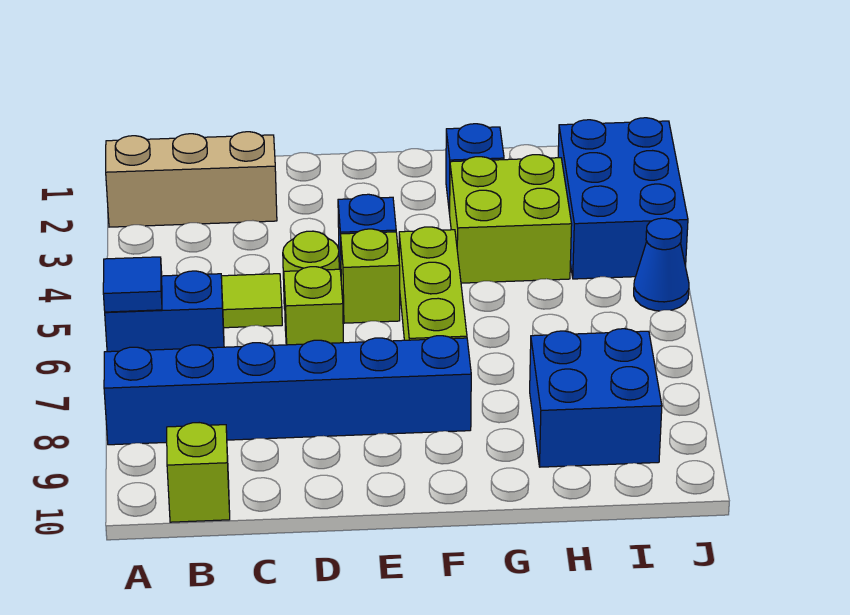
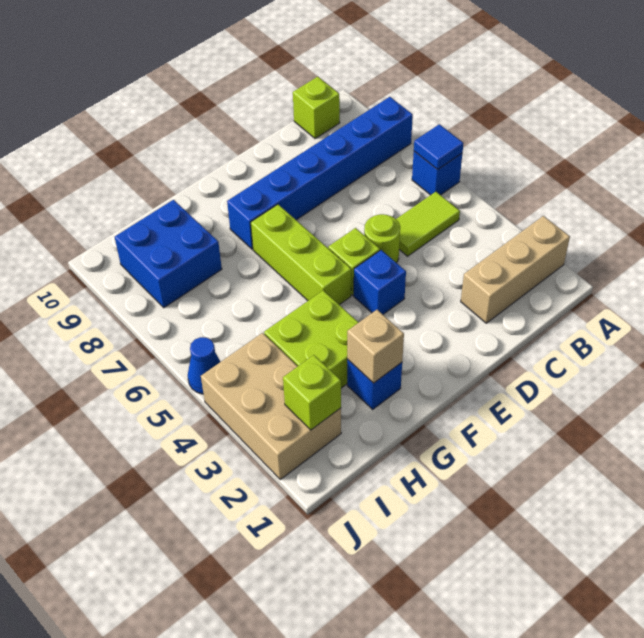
blue 1x2 brick [105,271,224,352] -> blue 1x1 brick [412,151,462,195]
lime 1x1 brick [284,267,343,345] -> lime 1x1 brick moved to [283,355,341,430]
none -> tan 1x1 brick [347,310,404,383]
blue 2x3 brick [558,118,688,279] -> tan 2x3 brick [201,333,341,479]

